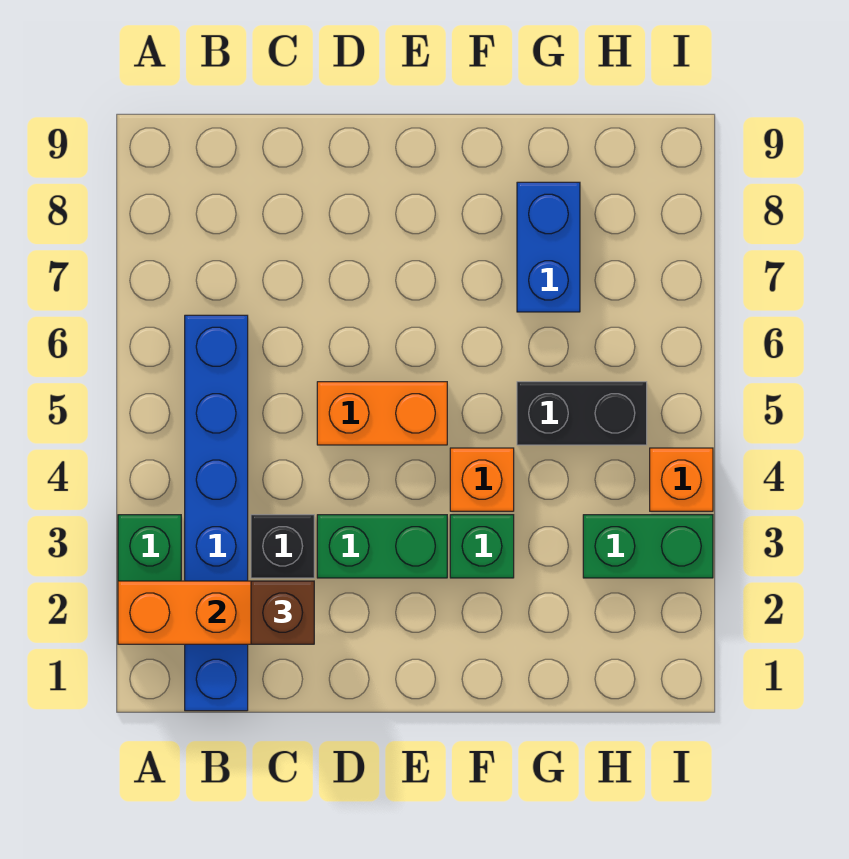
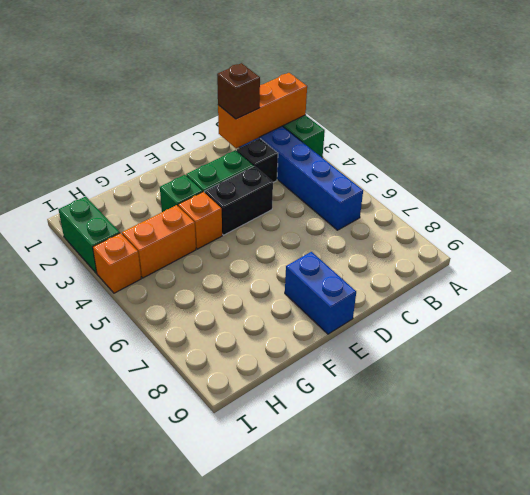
orange 1x2 brick [317,382,447,445] -> orange 1x2 brick moved to [122,205,196,278]
black 1x2 brick [517,382,647,445] -> black 1x2 brick moved to [205,166,273,235]
blue 1x2 brick [517,182,580,312] -> blue 1x2 brick moved to [285,252,356,334]
green 1x2 brick [583,515,713,578] -> green 1x2 brick turned to [59,196,120,273]

